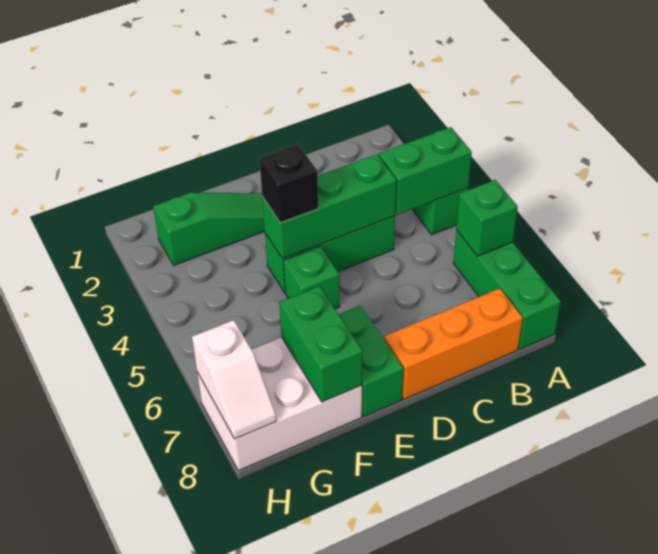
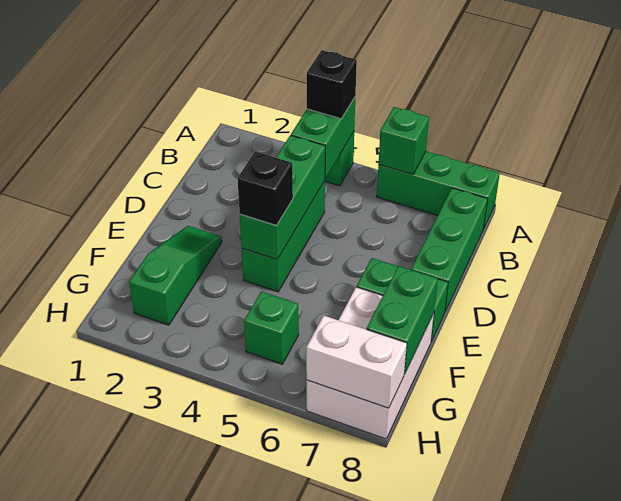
none -> black 1x1 brick [307,50,357,119]
orange 1x3 brick [384,288,523,399] -> green 1x3 brick [411,188,488,311]
green 1x1 brick [283,247,340,309] -> green 1x1 brick moved to [244,291,299,364]
green 1x2 brick [279,286,362,402] -> green 1x2 brick turned to [367,266,438,374]
white 1x2 slope [192,320,276,439] -> white 1x2 brick [306,316,407,408]

